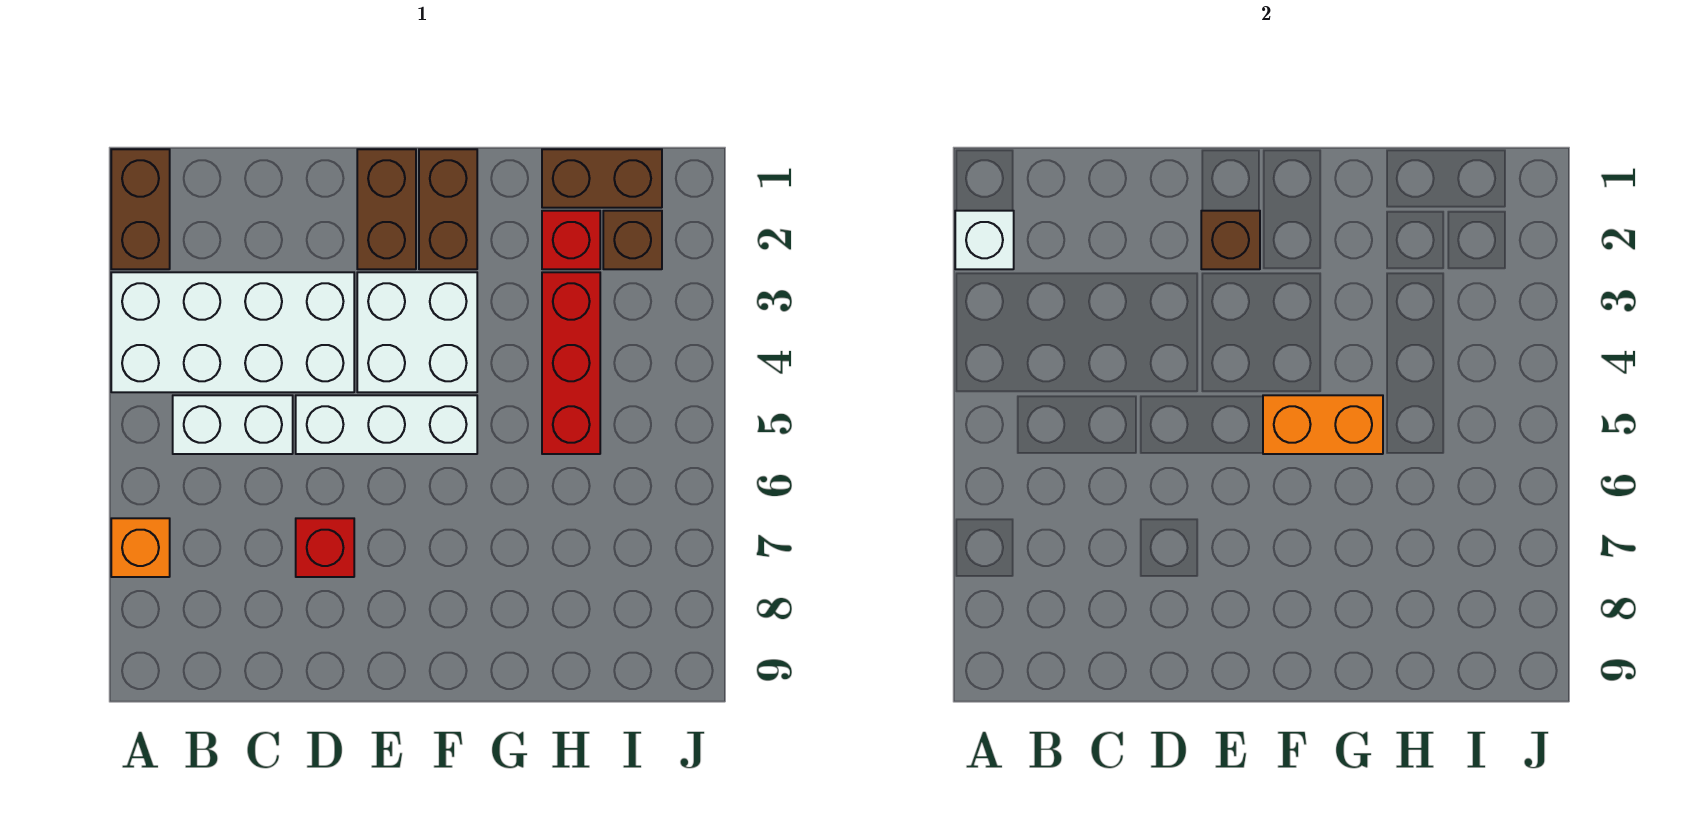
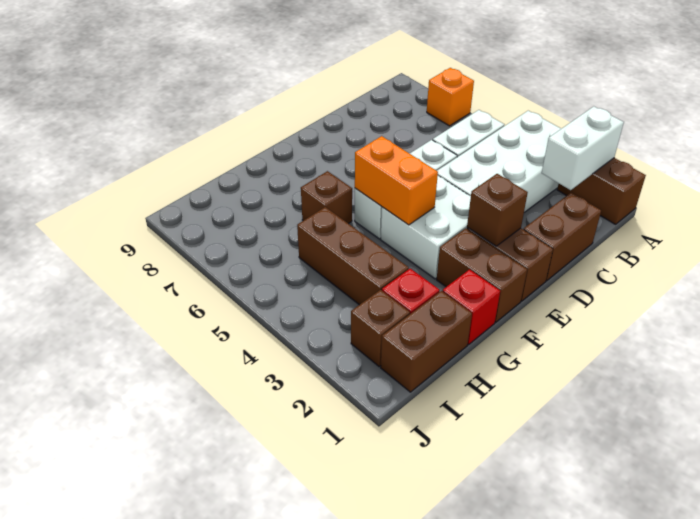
white 1x1 brick [955,211,1014,269] -> white 1x2 brick [542,106,624,190]
none -> brown 1x2 brick [523,193,601,281]
red 1x1 brick [296,518,354,577] -> red 1x1 brick moved to [442,270,500,344]
orange 1x2 brick [1263,395,1383,454] -> orange 1x2 brick turned to [355,136,438,225]
none -> brown 1x1 brick [301,171,352,224]
red 1x3 brick [542,272,600,454] -> brown 1x3 brick [297,207,409,305]

